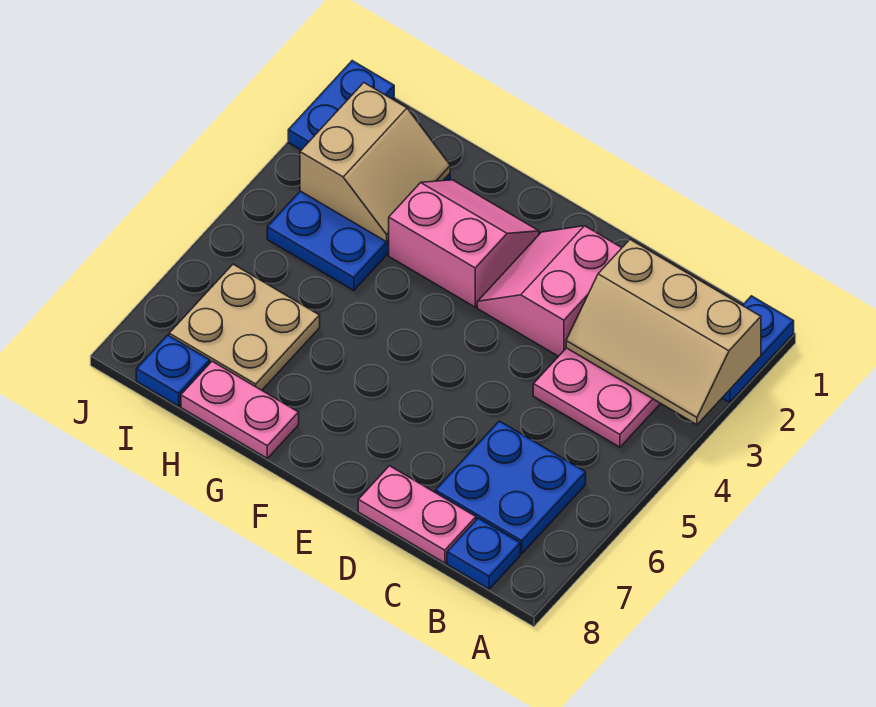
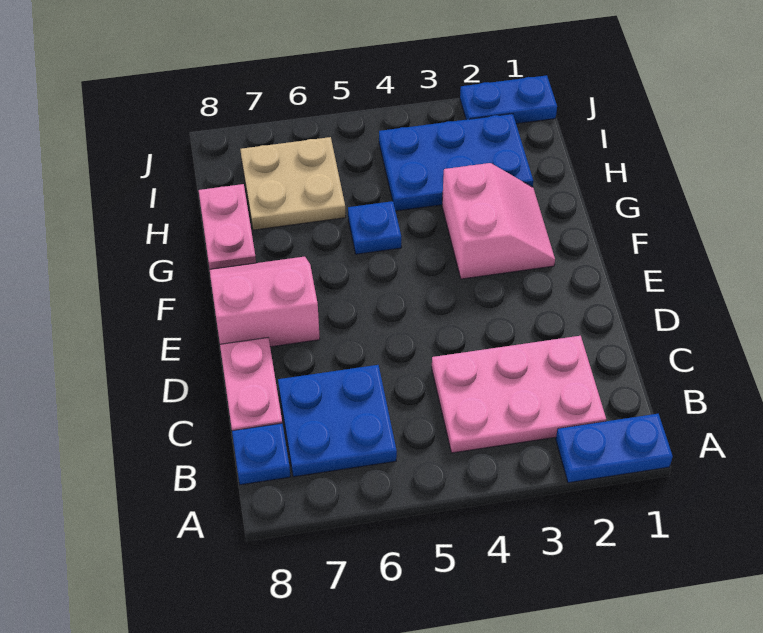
tan 2x3 slope [566,240,761,425] -> none
pink 2x2 slope [477,226,622,356] -> pink 2x2 slope moved to [210,257,320,347]
tan 2x2 slope [300,83,450,242] -> none
blue 1x1 plate [136,335,210,406] -> blue 1x1 plate moved to [348,201,401,254]

